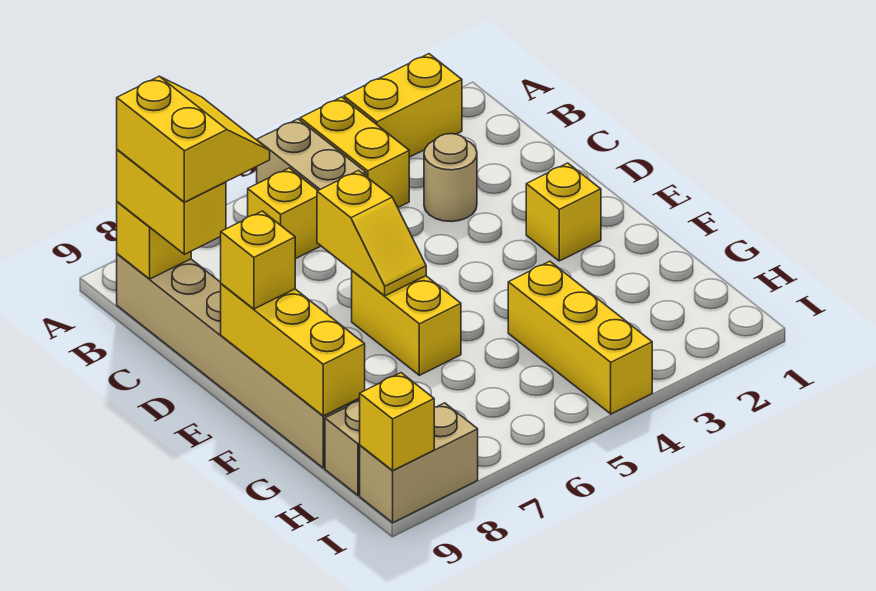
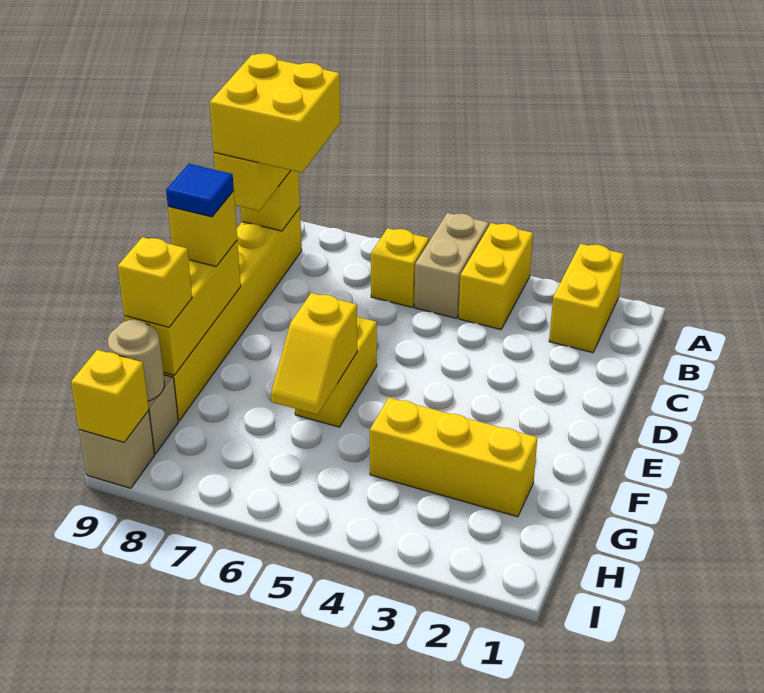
yellow 1x2 brick [344,54,462,157] -> yellow 1x2 brick turned to [549,244,624,353]
yellow 2x2 slope [117,76,270,202] -> yellow 2x2 brick [210,53,341,173]
tan 1x6 brick [117,254,360,468] -> yellow 1x6 brick [163,208,302,421]
tan 1x1 round brick [424,134,477,222] -> tan 1x1 round brick moved to [108,320,164,401]
yellow 1x2 slope [317,171,426,296] -> yellow 1x2 slope moved to [271,293,357,415]
yellow 1x1 brick [526,163,601,261] -> yellow 1x1 brick moved to [118,237,192,327]
none -> blue 1x1 tile [166,164,234,217]
yellow 1x3 brick [508,261,652,414] -> yellow 1x3 brick turned to [370,398,537,517]
tan 1x2 brick [360,403,478,523] -> tan 1x1 brick [79,410,155,488]

